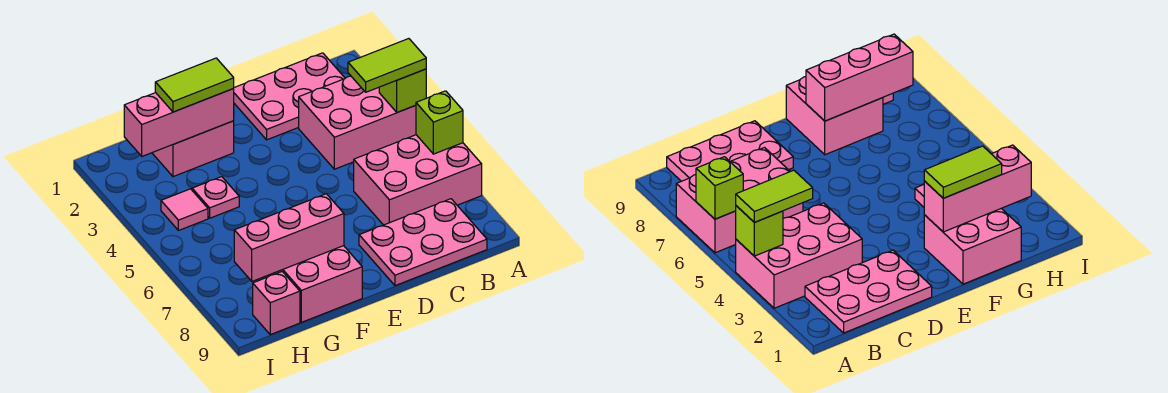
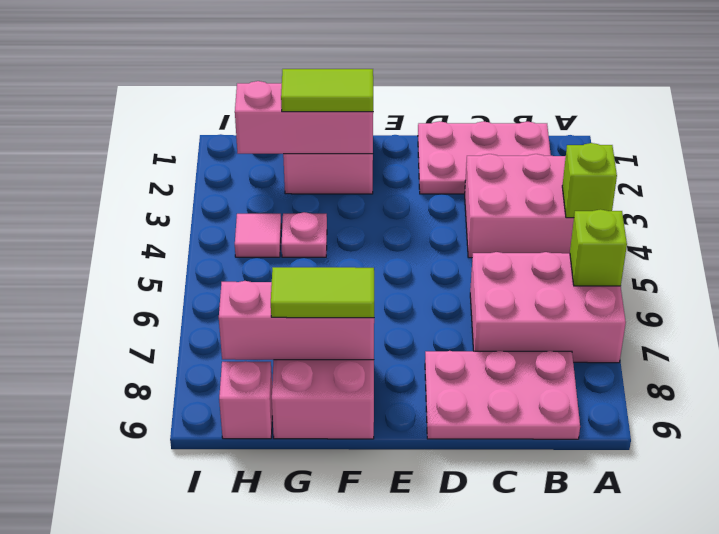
lime 1x2 tile [348,39,426,92] -> lime 1x2 tile moved to [271,267,374,318]

